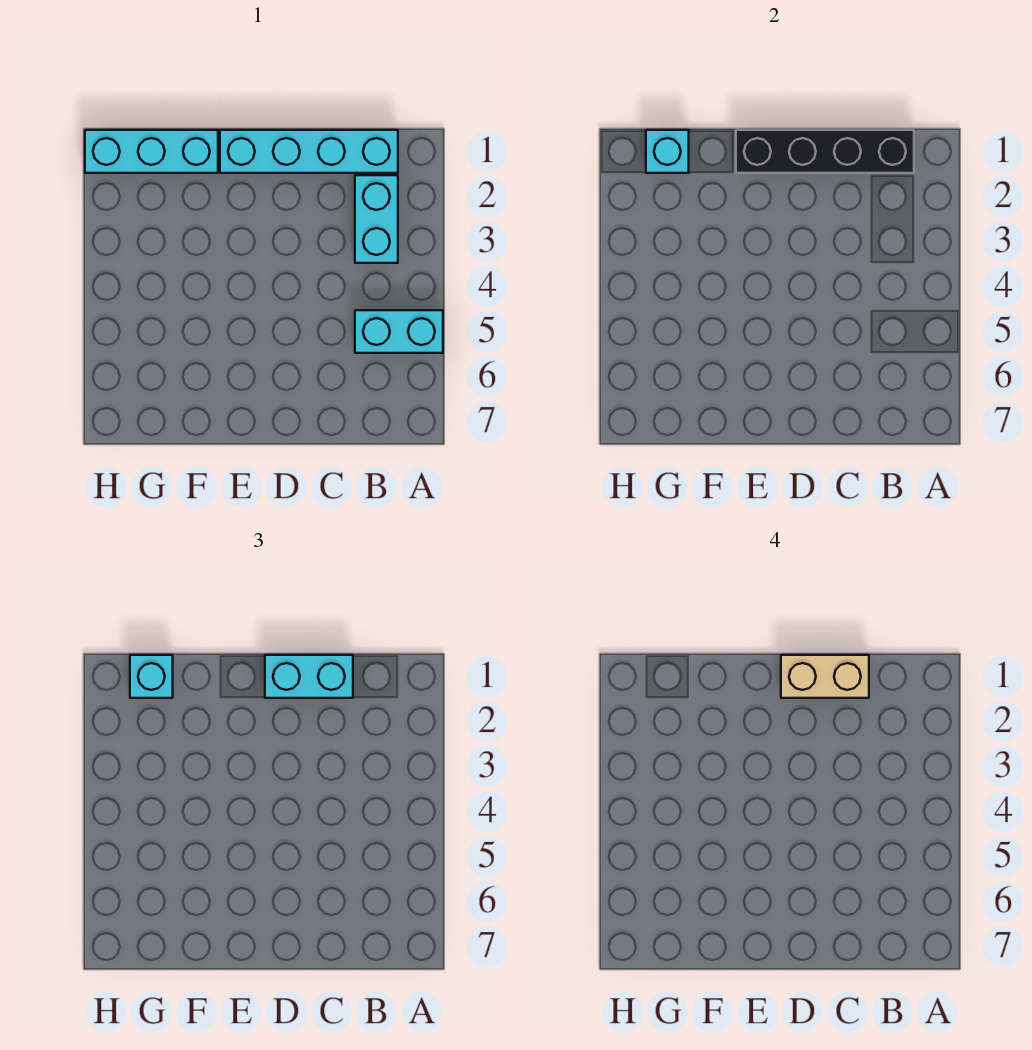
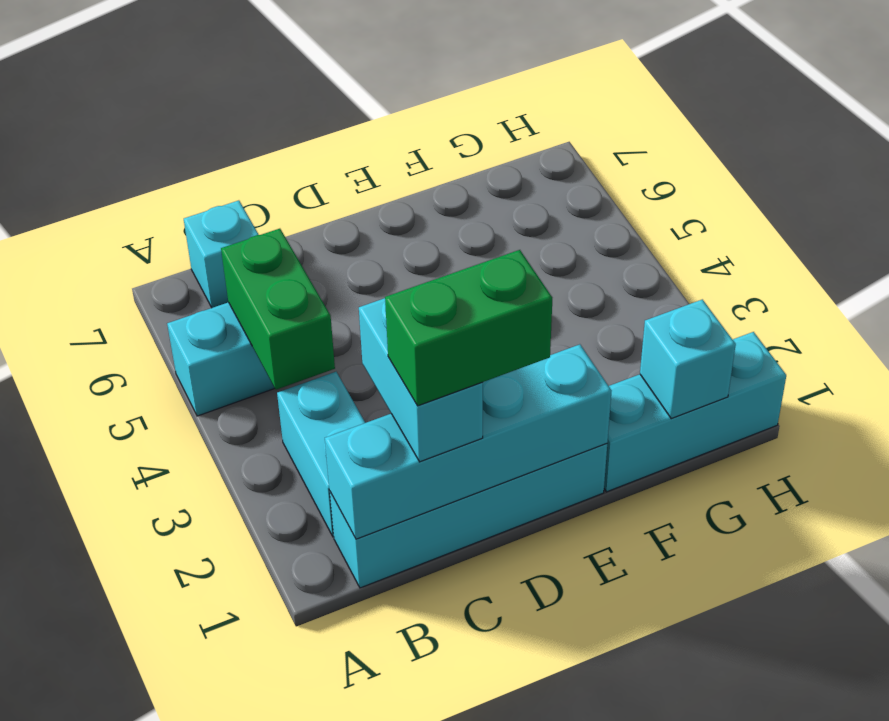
black 1x4 brick [736,130,914,173] -> cyan 1x4 brick [325,344,611,539]
none -> green 1x2 brick [221,229,335,390]
cyan 1x2 brick [265,655,353,698] -> cyan 1x2 brick turned to [359,298,483,462]
tan 1x2 brick [781,655,869,698] -> green 1x2 brick [385,250,552,406]
cyan 1x1 brick [130,655,173,698] -> cyan 1x1 brick moved to [184,200,259,308]

